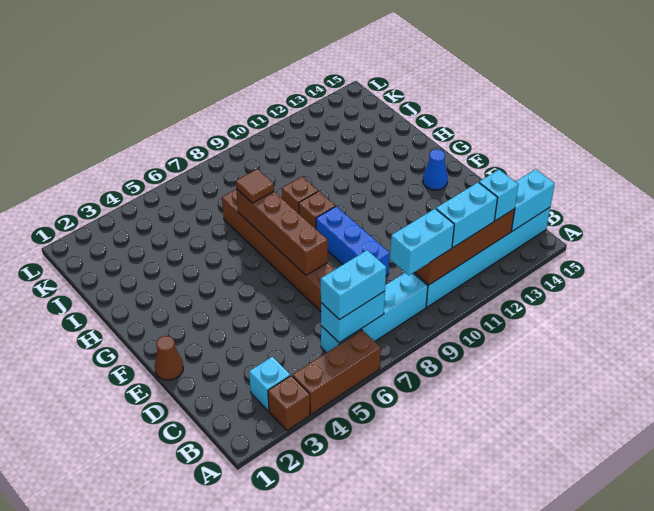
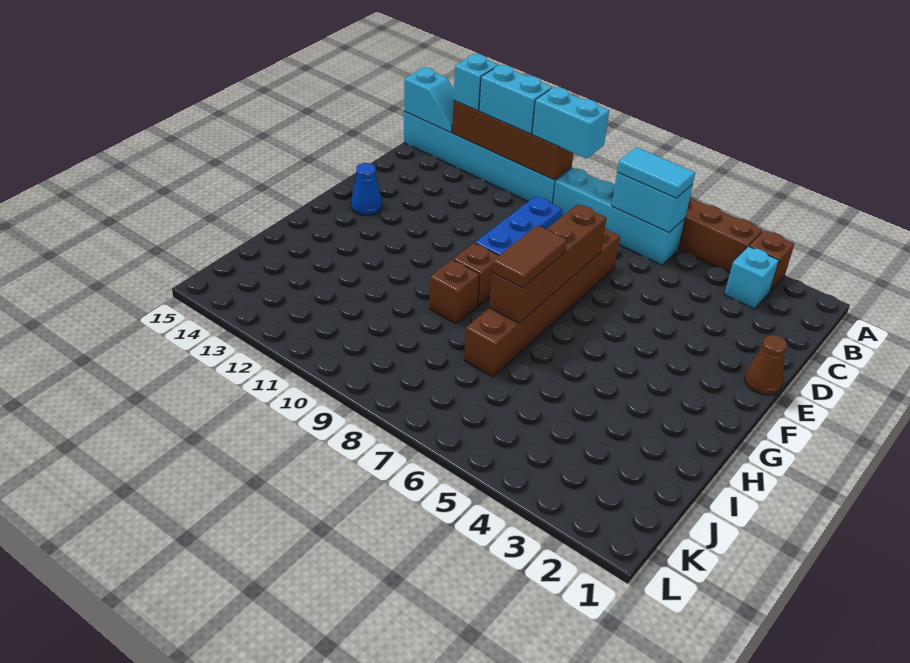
cyan 1x2 brick [321,250,386,320] -> cyan 1x2 tile [617,147,695,198]
cyan 1x2 brick [511,169,555,231] -> cyan 1x2 slope [404,68,454,133]
brown 1x1 tile [236,169,274,203] -> brown 1x2 tile [492,225,567,288]

